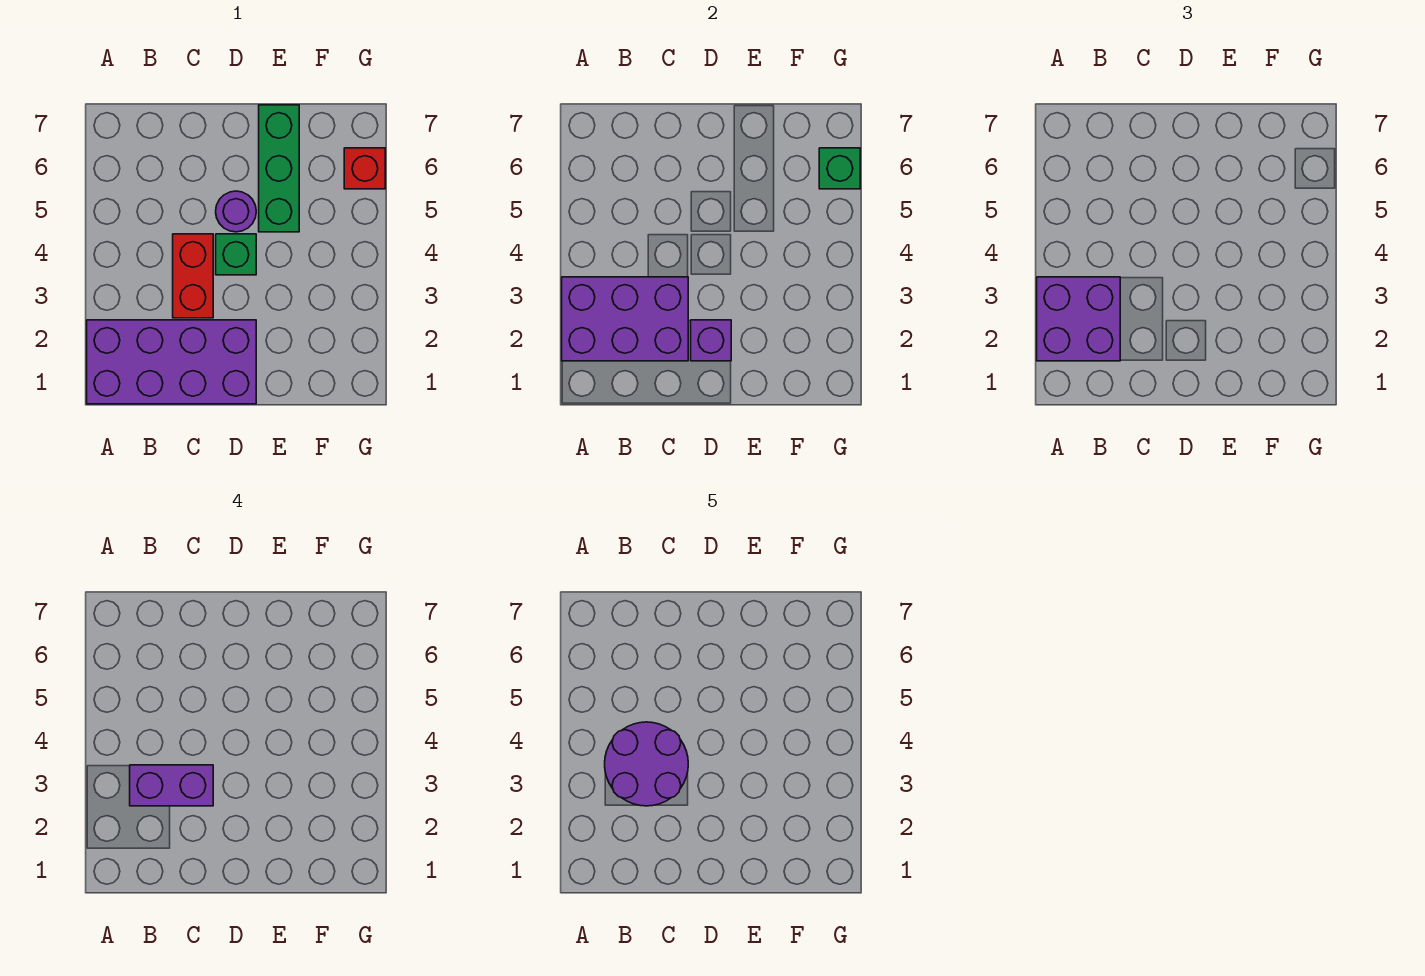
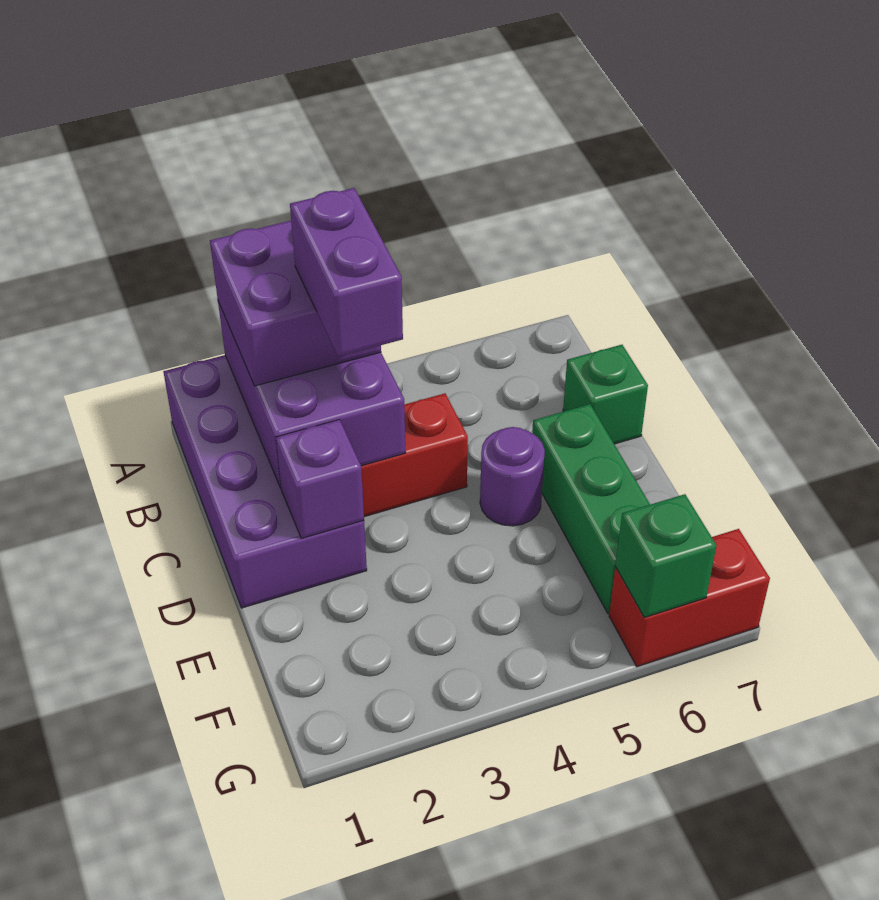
purple 2x2 round brick [605,722,688,806] -> none
green 1x1 brick [216,234,256,275] -> green 1x1 brick moved to [563,345,648,444]
green 1x3 brick [259,105,299,232] -> green 1x3 brick turned to [532,404,650,614]
red 1x1 brick [344,148,385,189] -> red 1x2 brick [609,529,770,667]

